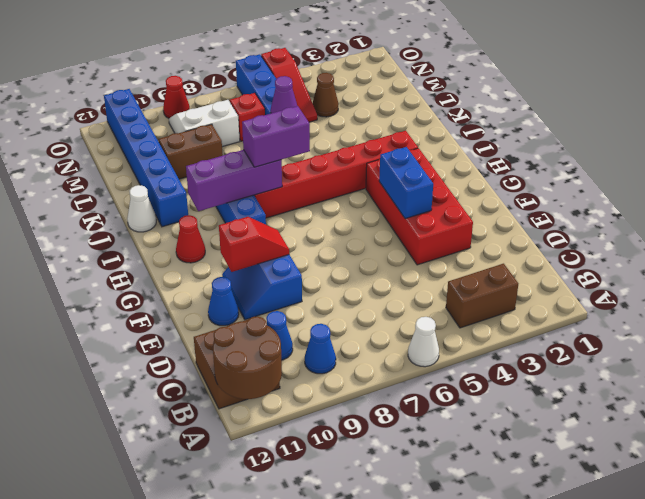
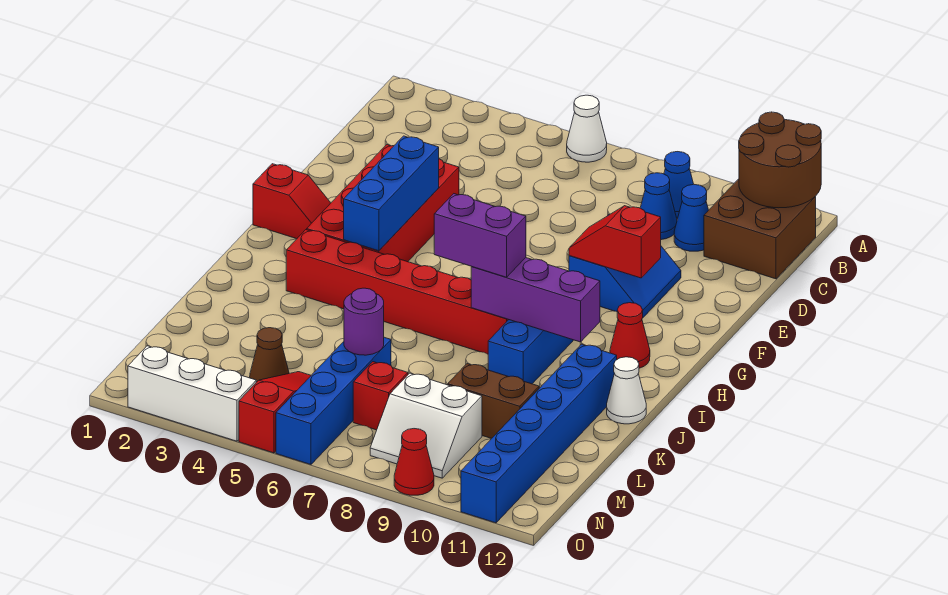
brown 1x2 brick [446,263,518,328] -> none
blue 1x1 cone [208,277,239,326] -> blue 1x1 cone moved to [640,173,677,240]
blue 1x2 brick [379,147,433,219] -> blue 1x3 brick [344,136,439,251]
none -> red 1x2 slope [253,164,330,239]
purple 1x1 cone [271,76,297,113] -> purple 1x1 round brick [344,288,384,355]
none -> white 1x3 brick [128,346,256,441]

